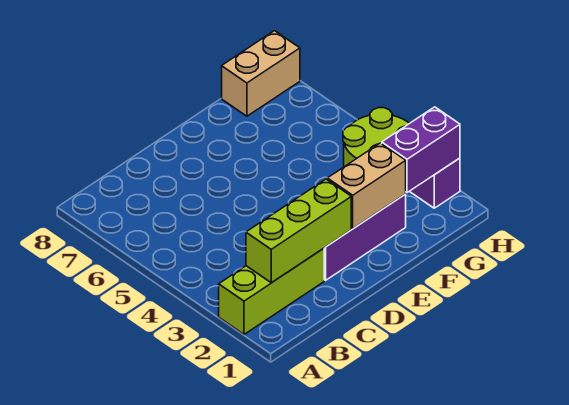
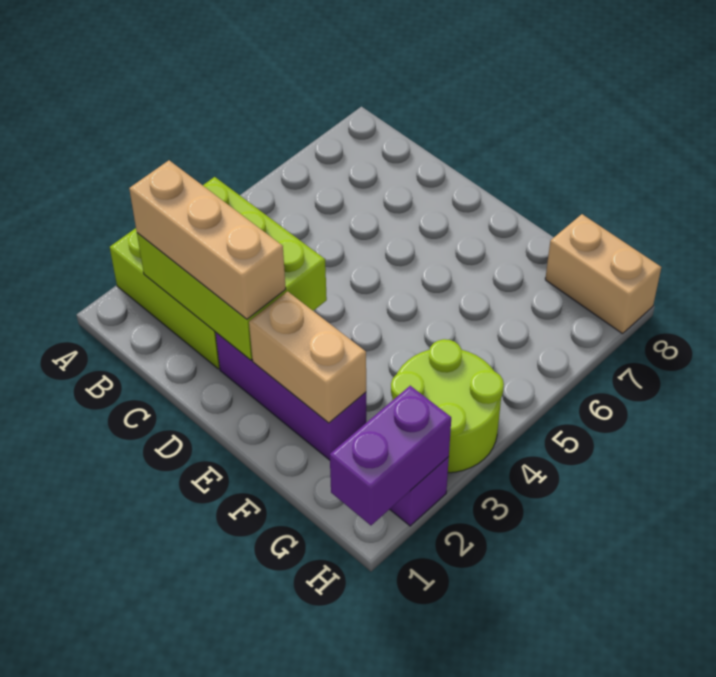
lime 1x3 brick [246,179,351,283] -> lime 2x3 brick [137,177,327,360]
none -> tan 1x3 brick [129,160,286,319]
purple 1x2 brick [382,107,460,193] -> purple 1x2 brick turned to [330,386,451,525]

